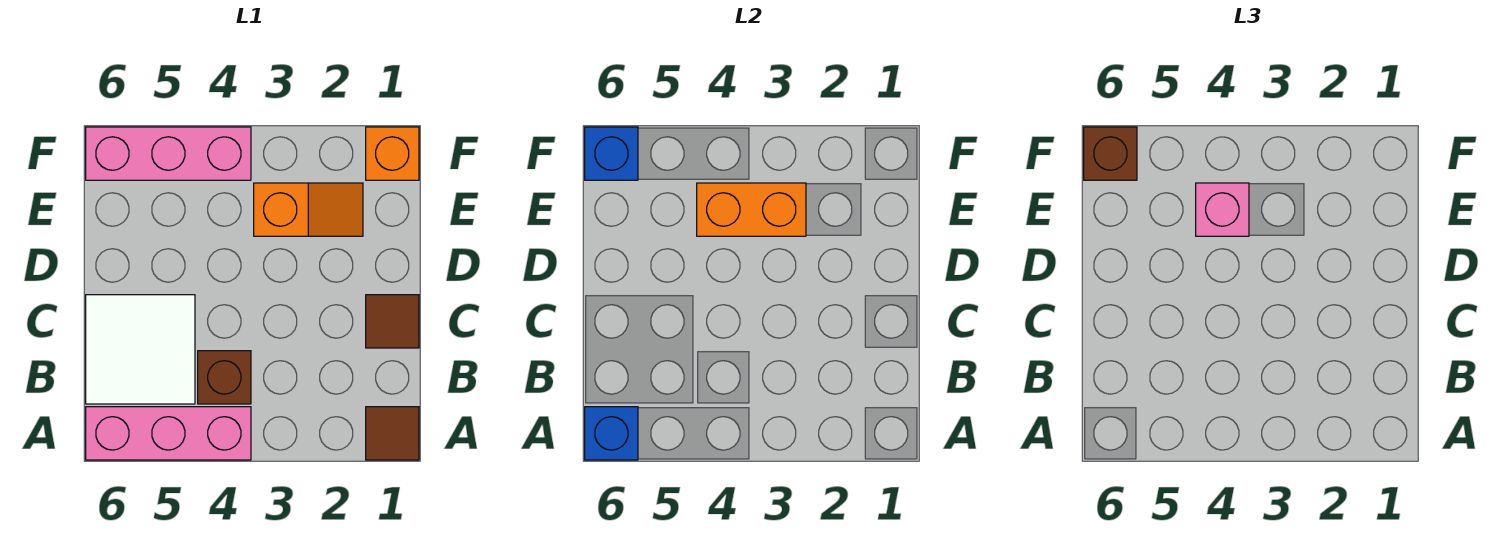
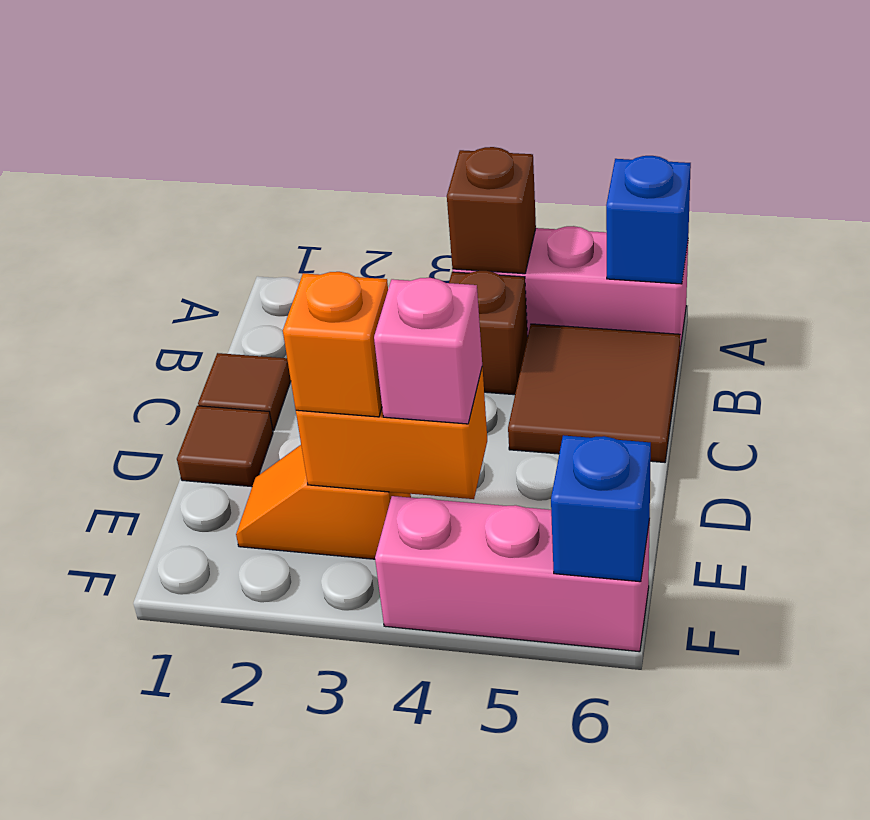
brown 1x1 tile [366,407,419,460] -> brown 1x1 tile moved to [177,406,273,487]
white 2x2 tile [86,295,195,404] -> brown 2x2 tile [508,324,680,462]
orange 1x1 brick [366,127,419,180] -> orange 1x1 brick moved to [283,272,388,417]
brown 1x1 brick [1084,127,1137,180] -> brown 1x1 brick moved to [447,147,536,274]

